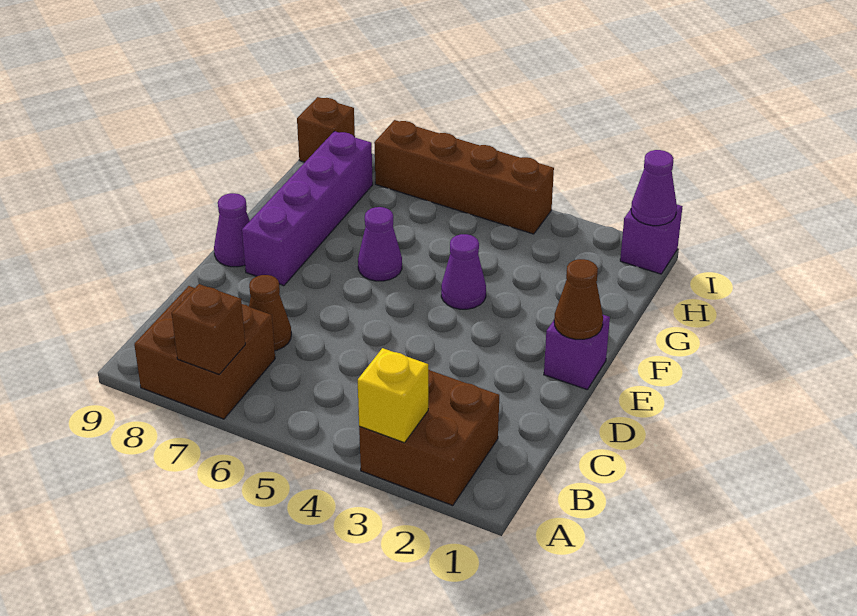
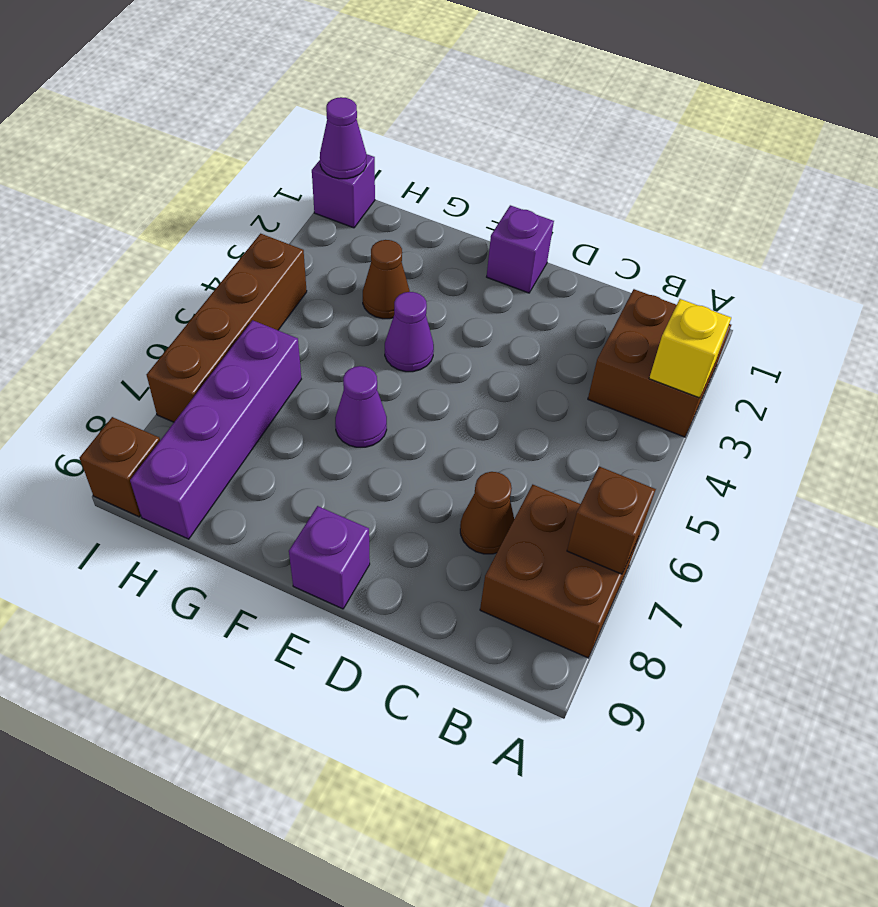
brown 1x1 cone [554,259,603,339] -> brown 1x1 cone moved to [363,240,410,319]
purple 1x4 brick [242,131,373,286] -> purple 1x4 brick turned to [130,320,301,539]
purple 1x1 cone [214,193,250,267] -> purple 1x1 brick [289,506,370,609]

